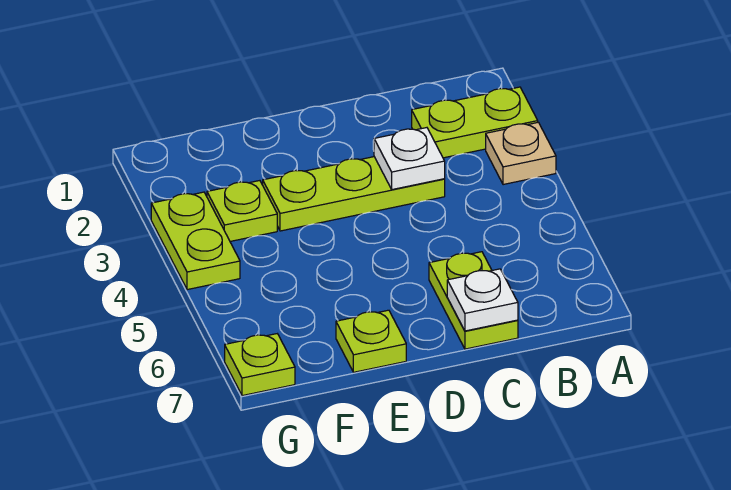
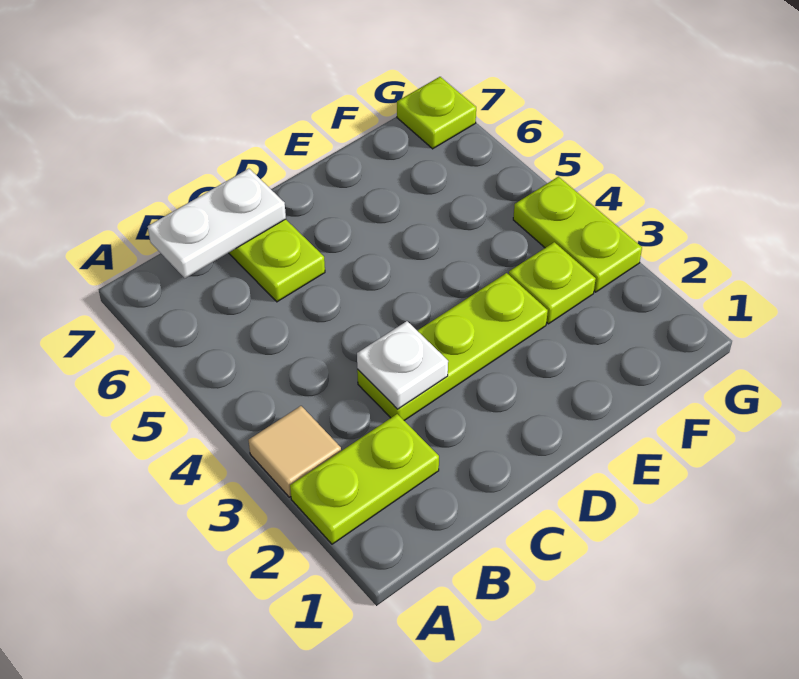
tan 1x1 plate [486,122,556,185] -> tan 1x1 tile [249,406,341,497]
white 1x1 plate [447,269,518,331] -> white 1x2 plate [148,169,286,278]
lime 1x1 plate [336,310,406,372] -> none

